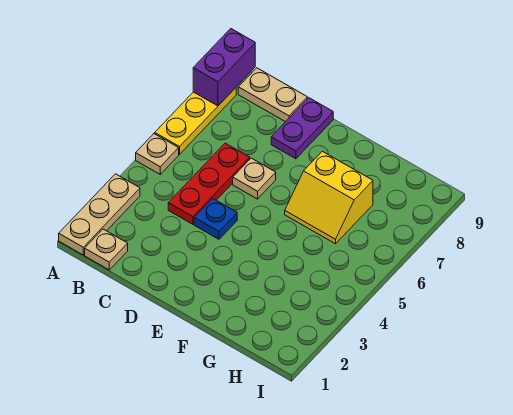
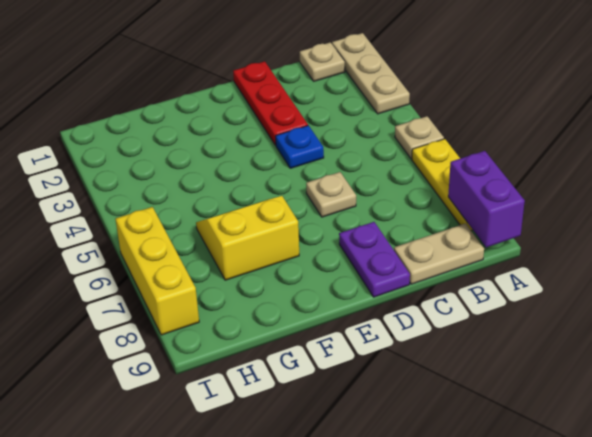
red 1x3 plate [168,143,250,224] -> red 1x3 plate moved to [233,61,308,145]
none -> yellow 1x3 brick [115,207,199,335]

